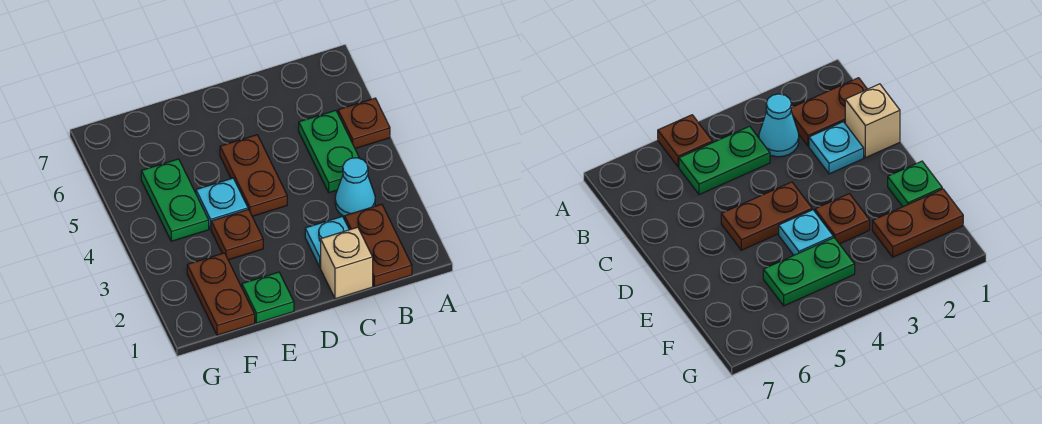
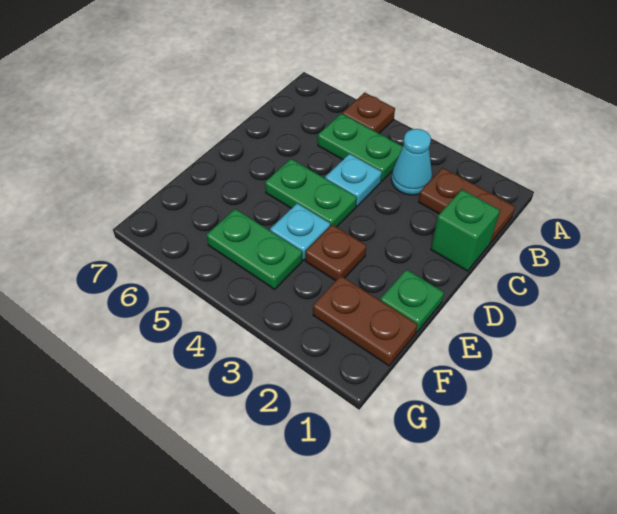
tan 1x1 brick [321,227,373,299] -> green 1x1 brick [431,190,500,271]
cyan 1x1 plate [305,216,349,267] -> cyan 1x1 plate moved to [325,154,382,206]
brown 1x2 plate [220,135,287,216] -> green 1x2 plate [265,159,357,227]

